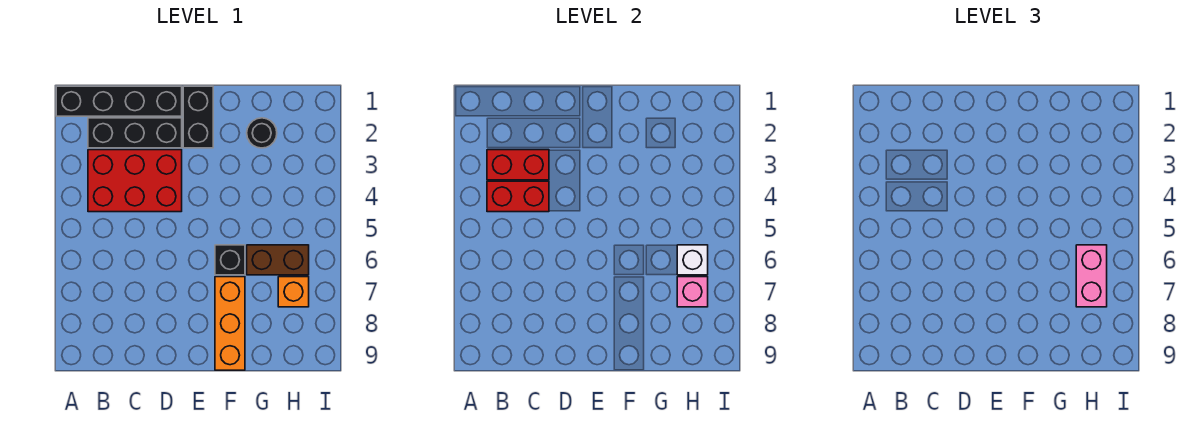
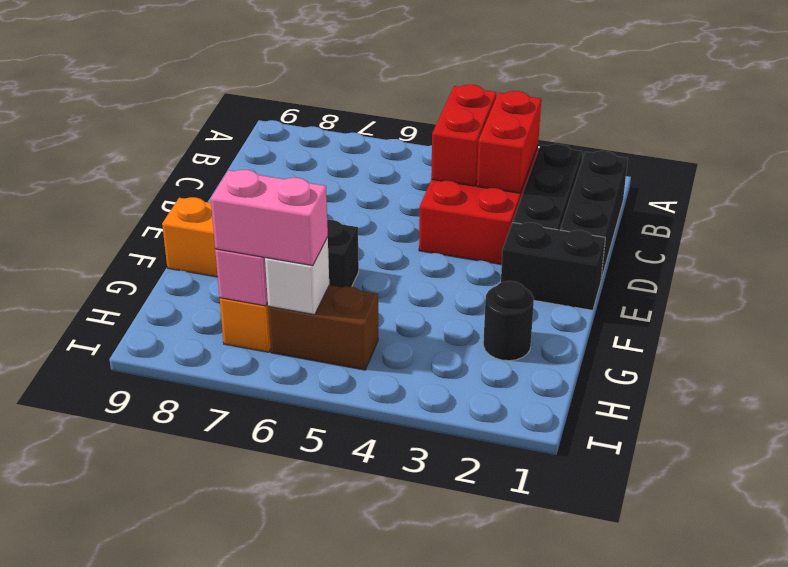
black 1x4 brick [56,86,182,116] -> black 1x3 brick [560,151,628,280]
brown 1x2 brick [247,245,309,275] -> brown 1x2 brick turned to [268,285,378,370]

